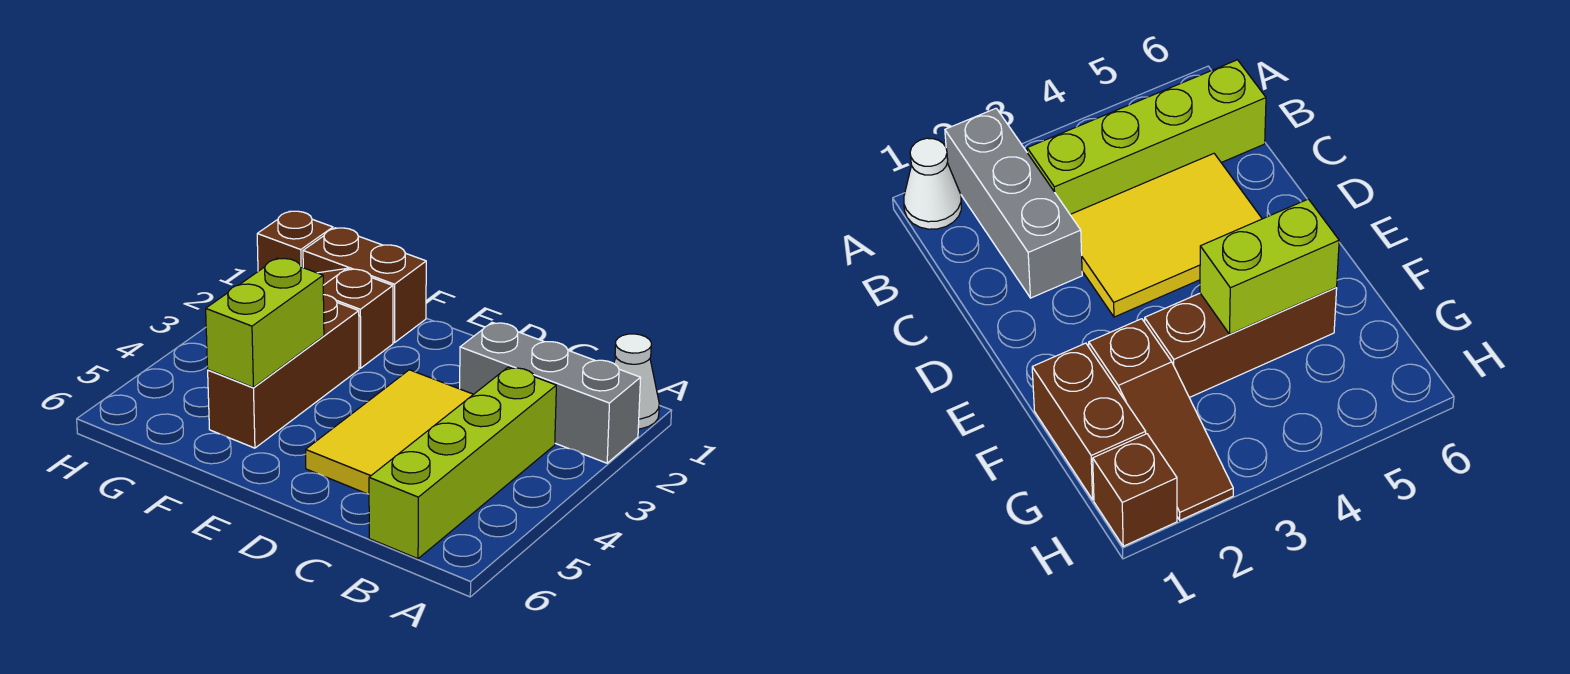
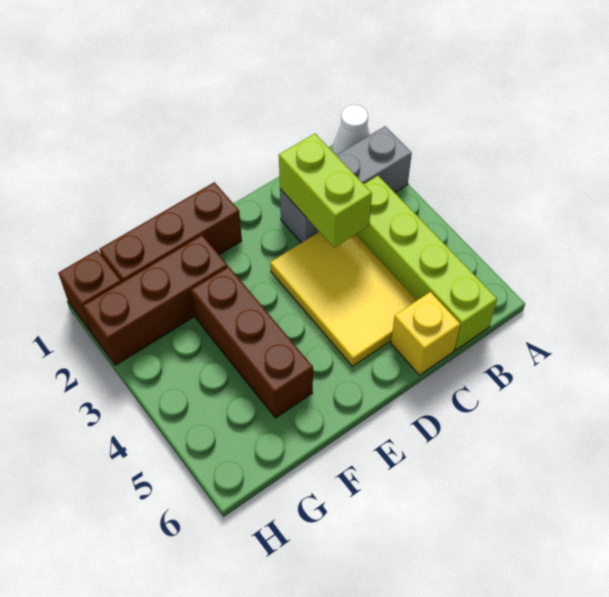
none -> yellow 1x1 brick [391,292,460,375]
brown 1x2 brick [303,228,426,343] -> brown 1x3 brick [99,182,242,282]
brown 1x3 slope [319,269,393,368] -> brown 1x3 brick [83,235,228,365]
lime 1x2 brick [206,258,324,387] -> lime 1x2 brick moved to [279,134,372,248]

